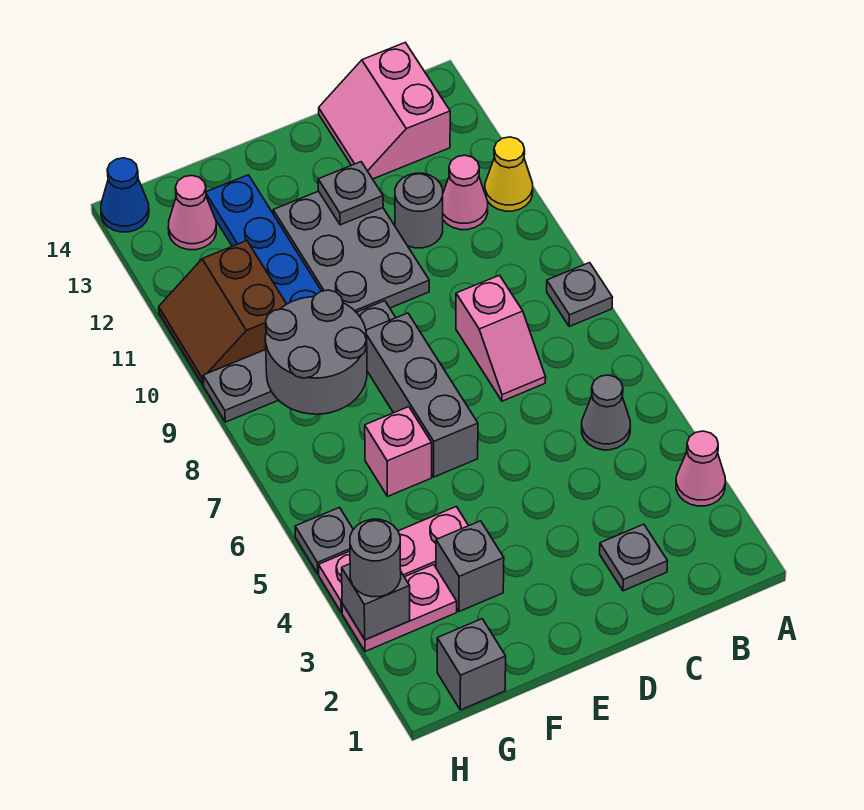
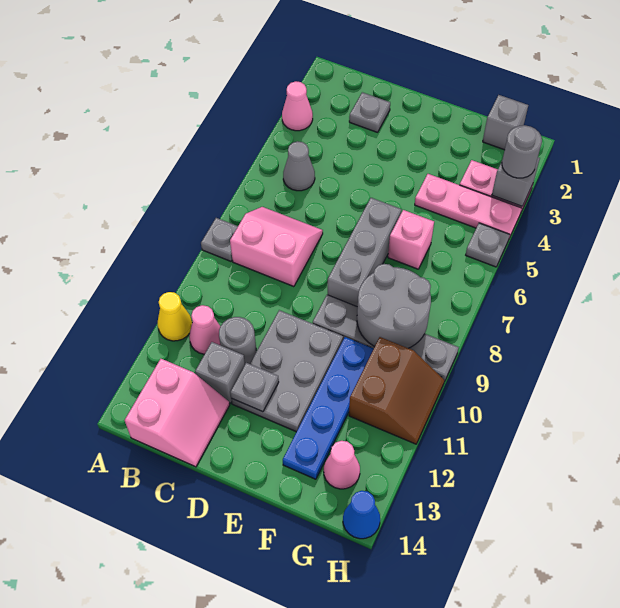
pink 1x2 slope [456,275,546,401] -> pink 2x2 slope [230,207,323,287]
grey 1x1 brick [436,521,504,612] -> grey 1x1 brick moved to [195,342,245,403]

